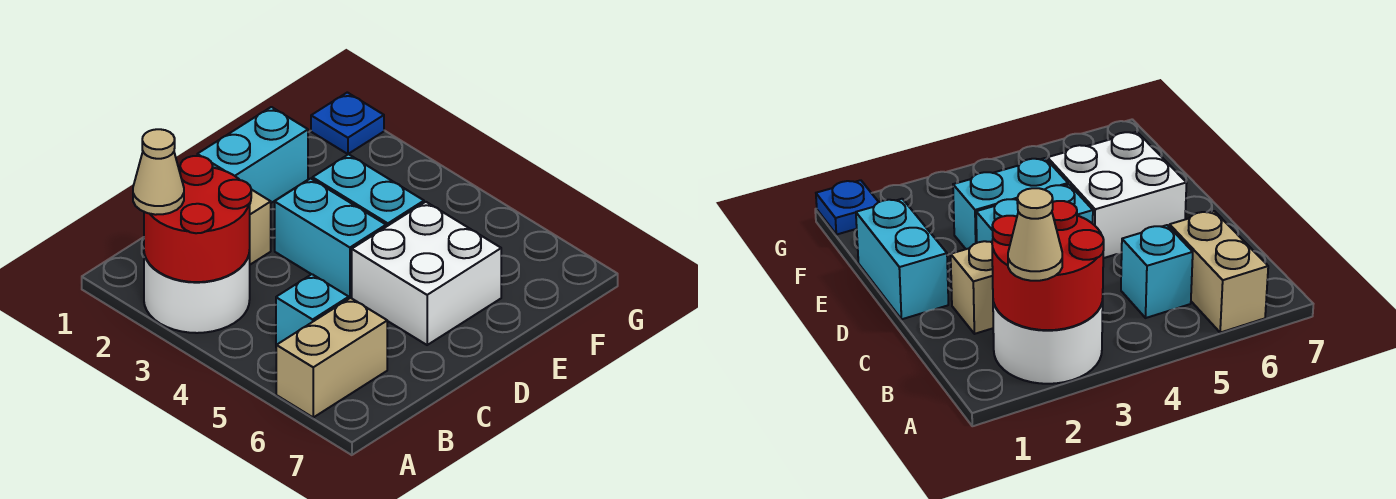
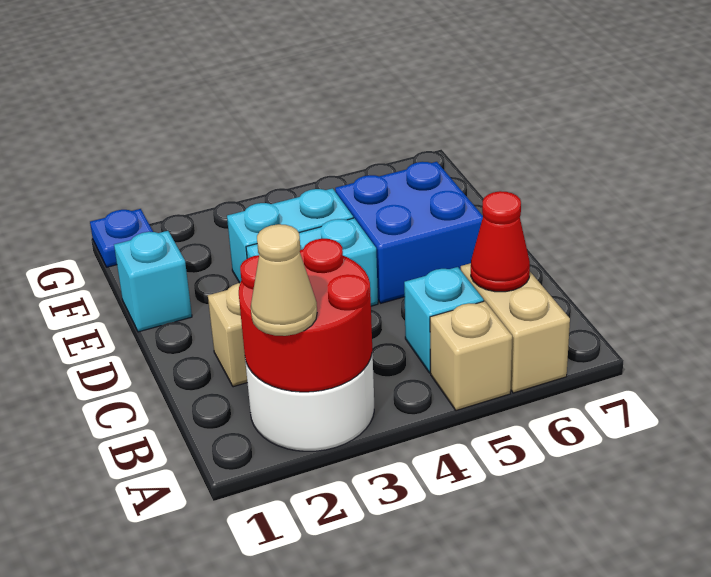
none -> tan 1x1 brick [430,301,512,411]
none -> red 1x1 cone [471,191,530,292]
cyan 1x2 brick [197,107,308,203] -> cyan 1x1 brick [114,231,192,332]
white 2x2 brick [352,202,501,345] -> blue 2x2 brick [335,162,483,303]

